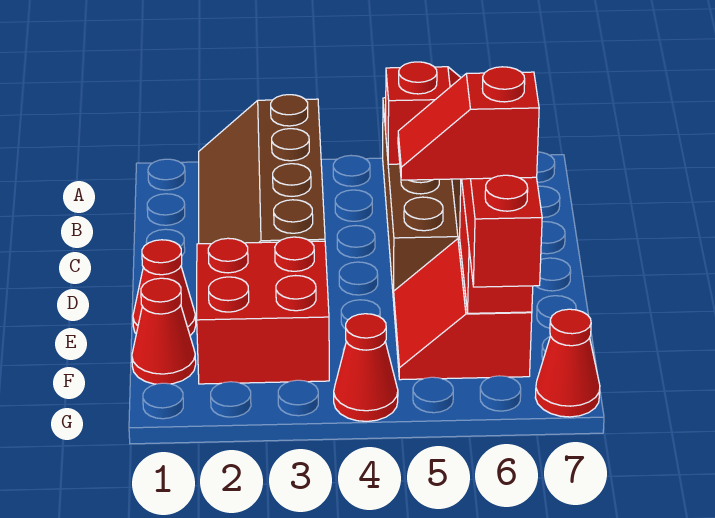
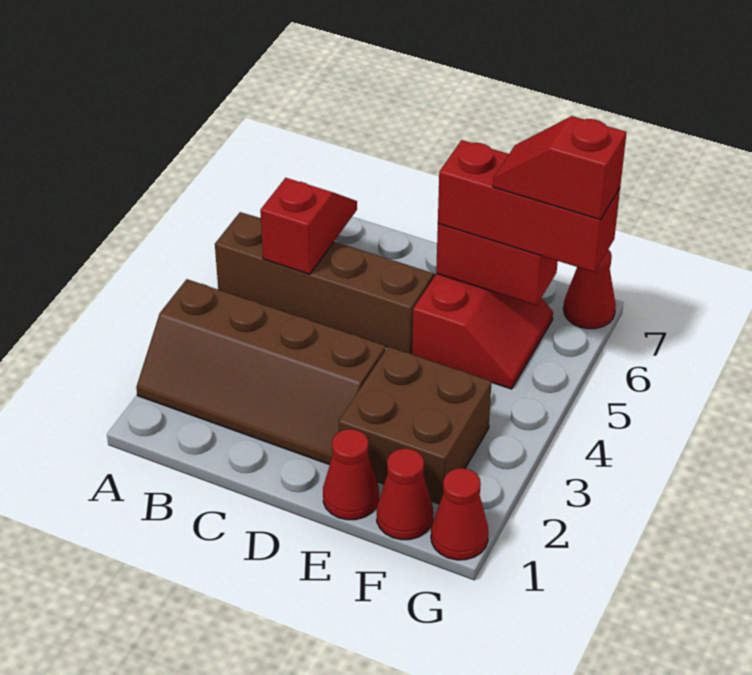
red 2x2 brick [197,237,329,384] -> brown 2x2 brick [339,347,492,504]
red 2x2 slope [394,238,532,380] -> red 2x2 slope turned to [412,274,553,389]
red 1x2 slope [398,67,539,180] -> red 1x2 slope turned to [493,116,627,220]
red 1x1 cone [334,314,398,421] -> red 1x1 cone moved to [431,468,488,560]

